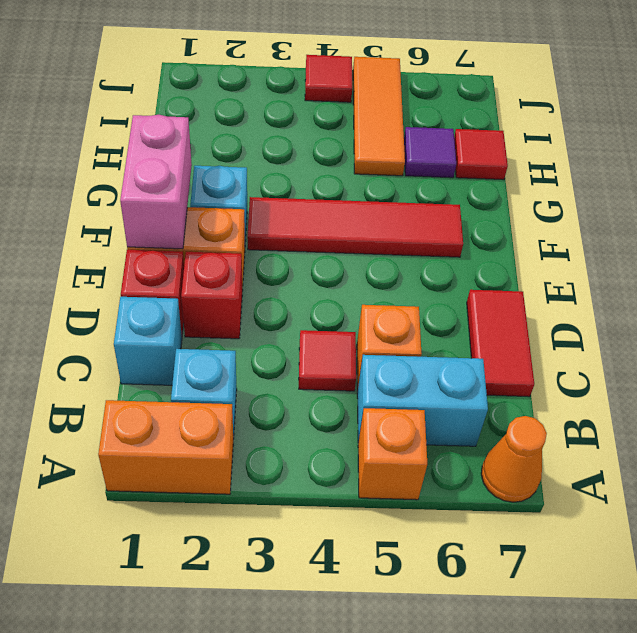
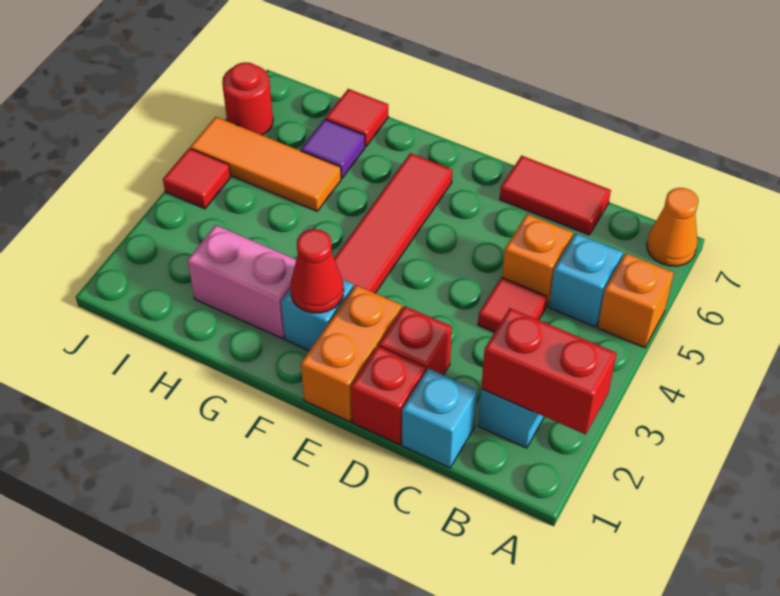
orange 1x2 brick [98,400,233,494] -> none
none -> red 1x2 brick [481,308,617,435]
cyan 1x2 brick [357,355,488,446] -> cyan 1x1 brick [549,234,623,327]
pink 1x2 brick [120,115,192,249] -> pink 1x2 brick moved to [188,225,296,339]
none -> red 1x1 cone [290,229,344,313]
none -> red 1x1 round brick [222,62,273,135]

